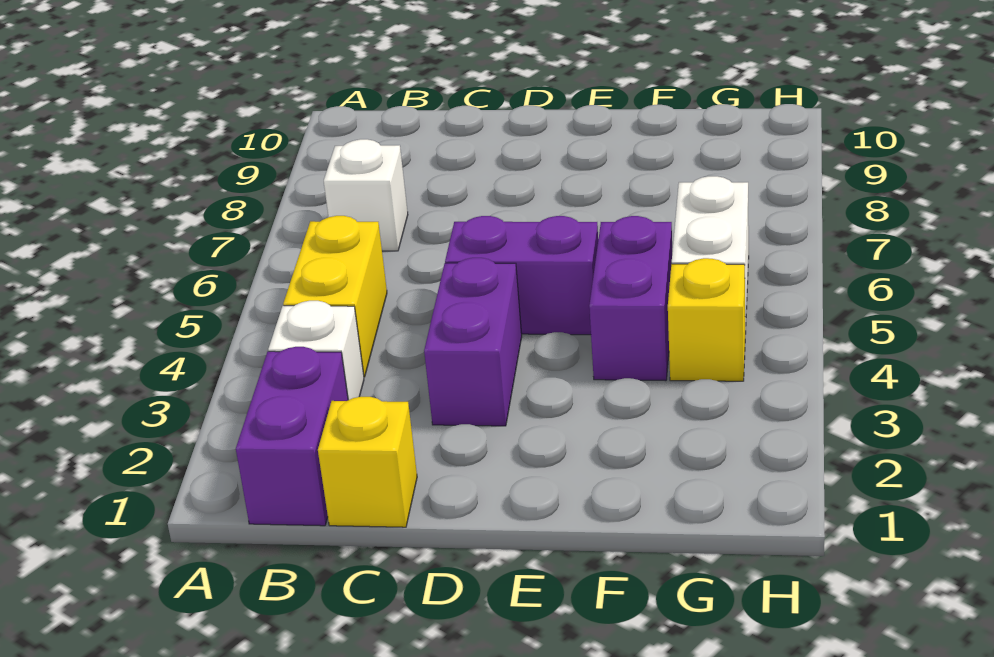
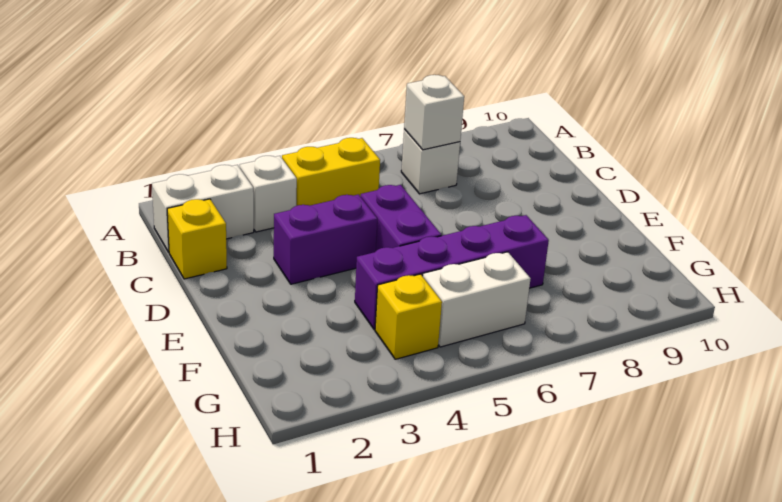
purple 1x2 brick [236,347,348,526] -> white 1x2 brick [152,165,254,252]
none -> white 1x1 brick [404,75,464,150]
purple 1x2 brick [589,216,672,381] -> purple 1x4 brick [355,215,549,329]

